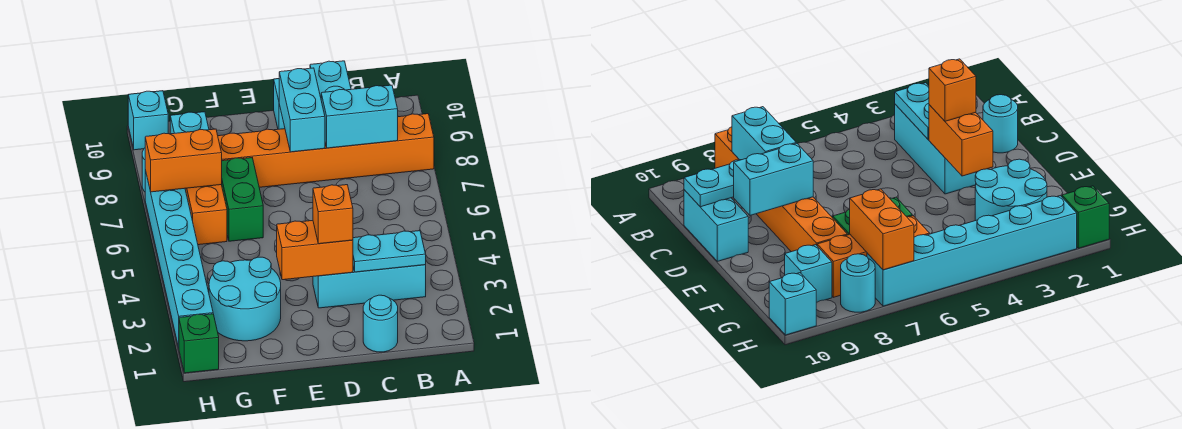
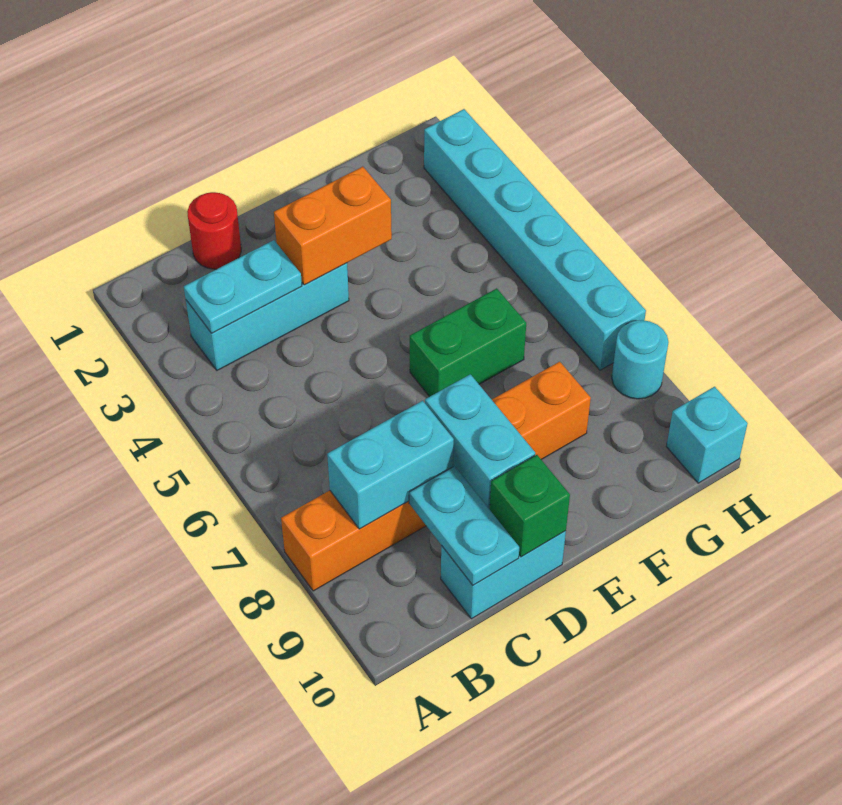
cyan 1x1 round brick [363,295,398,352] -> red 1x1 round brick [187,192,241,269]
orange 1x1 brick [313,185,353,244] -> none
cyan 2x2 round brick [209,257,281,341] -> none
green 1x2 brick [222,158,263,241] -> green 1x2 brick turned to [410,288,526,397]
orange 1x3 brick [185,185,227,245] -> none
orange 1x2 brick [145,129,222,192] -> none
cyan 1x1 brick [170,112,209,134] -> none
green 1x1 brick [179,314,219,373] -> green 1x1 brick moved to [490,455,570,557]

